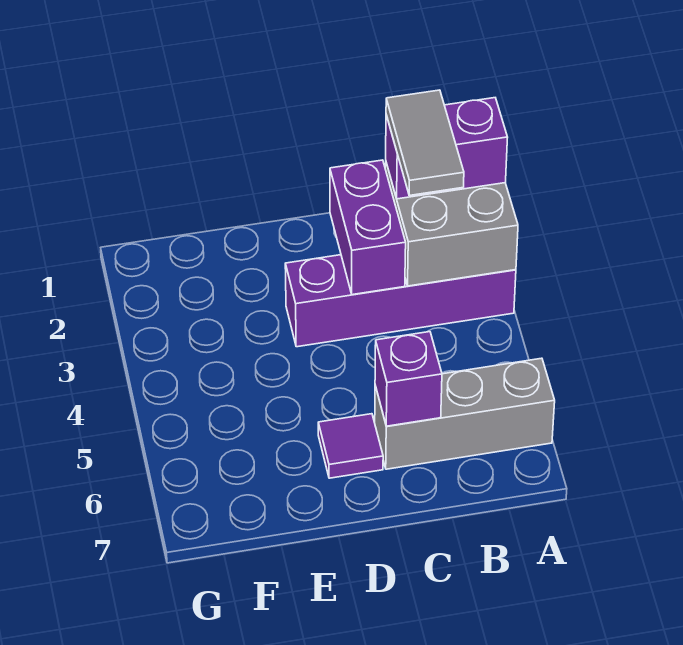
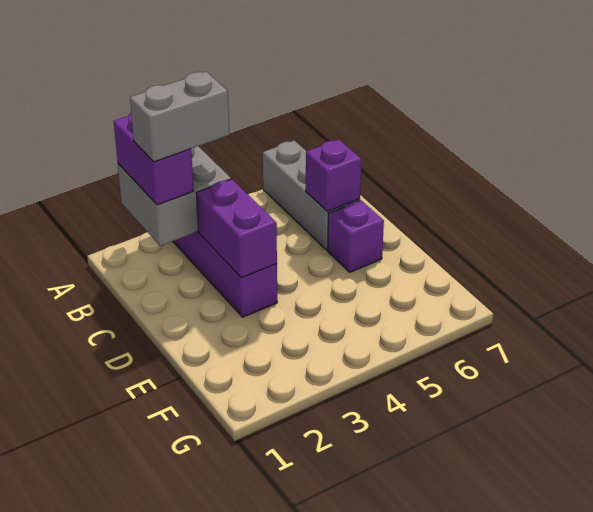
grey 1x2 tile [386,90,464,195] -> grey 1x2 brick [130,72,229,162]
purple 1x2 brick [330,160,406,295] -> purple 1x2 brick turned to [196,179,277,278]
purple 1x1 tile [318,414,383,478] -> purple 1x1 brick [328,200,384,272]

